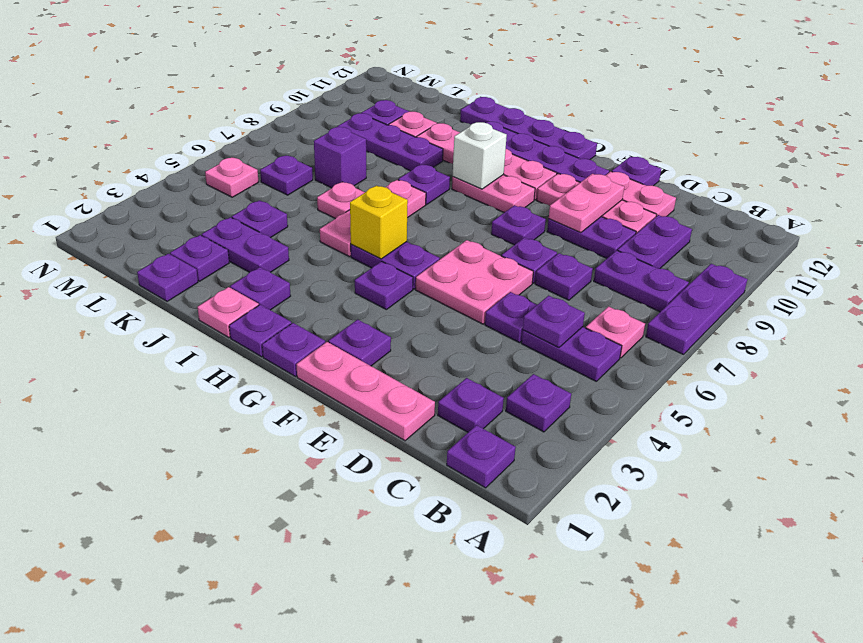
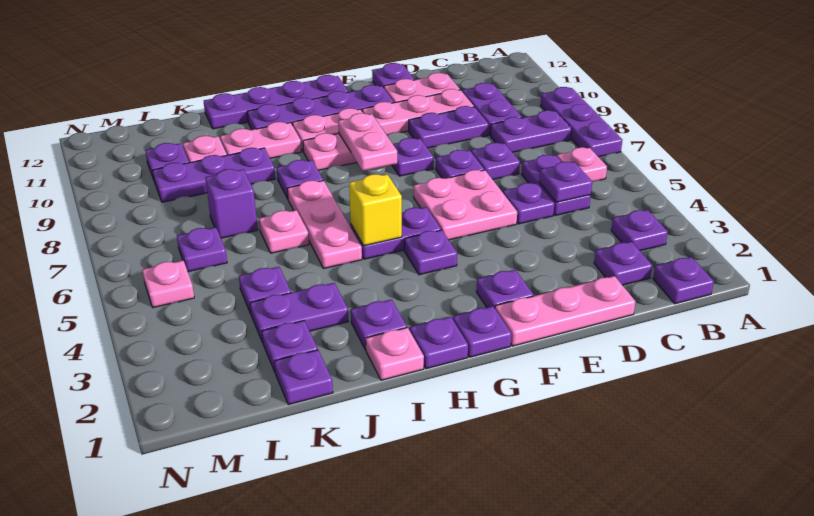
purple 1x2 plate [521,327,622,381] -> purple 1x2 plate turned to [521,155,591,216]
pink 1x2 plate [549,174,624,233] -> pink 1x2 plate moved to [338,113,397,171]
white 1x1 brick [453,122,507,189] -> none

